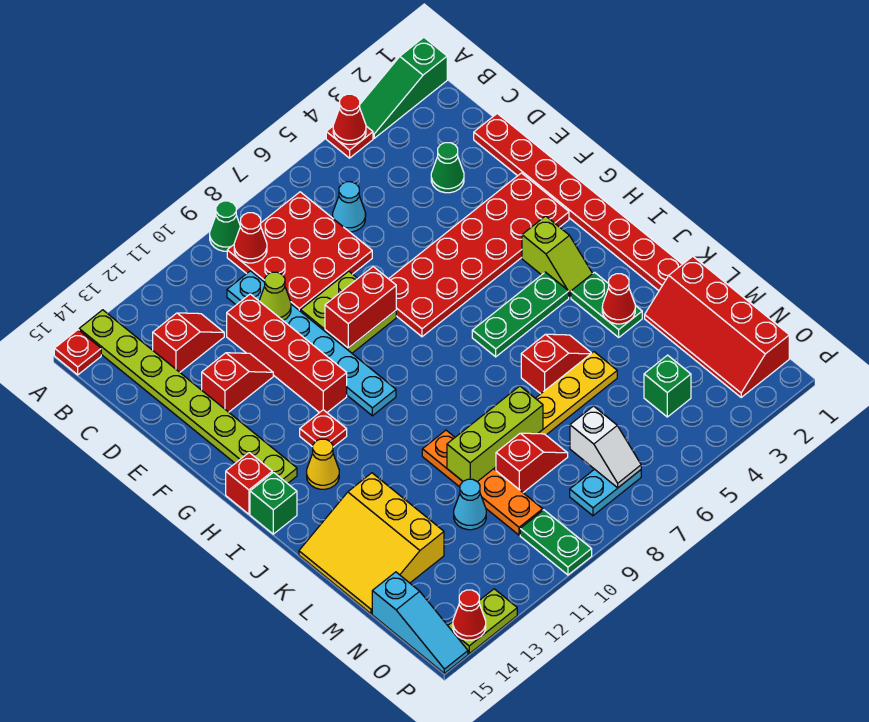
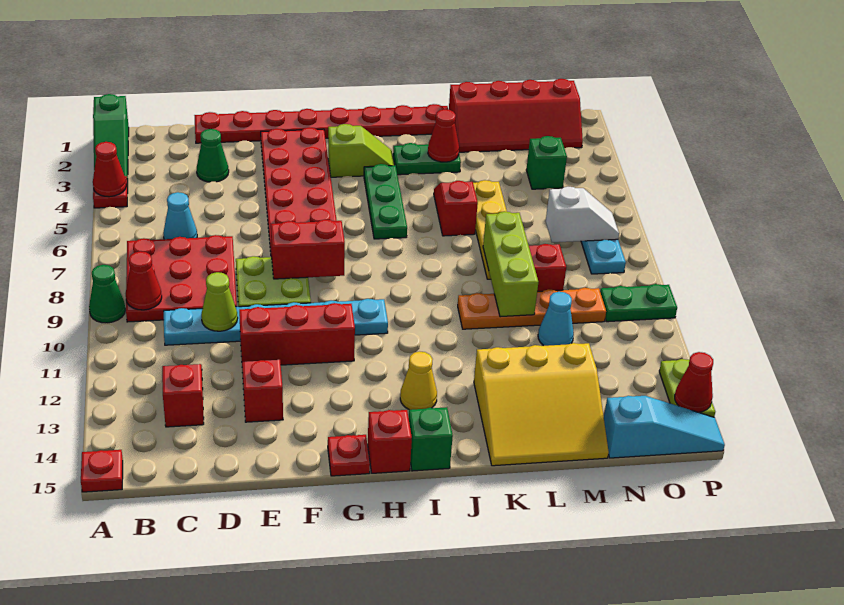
lime 1x8 plate [79,310,297,484] -> none
red 1x4 brick [227,294,347,413] -> red 1x3 brick [239,303,355,365]
red 1x2 brick [325,267,396,348] -> red 1x2 brick turned to [271,219,345,279]
red 1x1 plate [300,410,347,447] -> red 1x1 plate moved to [328,435,370,476]

